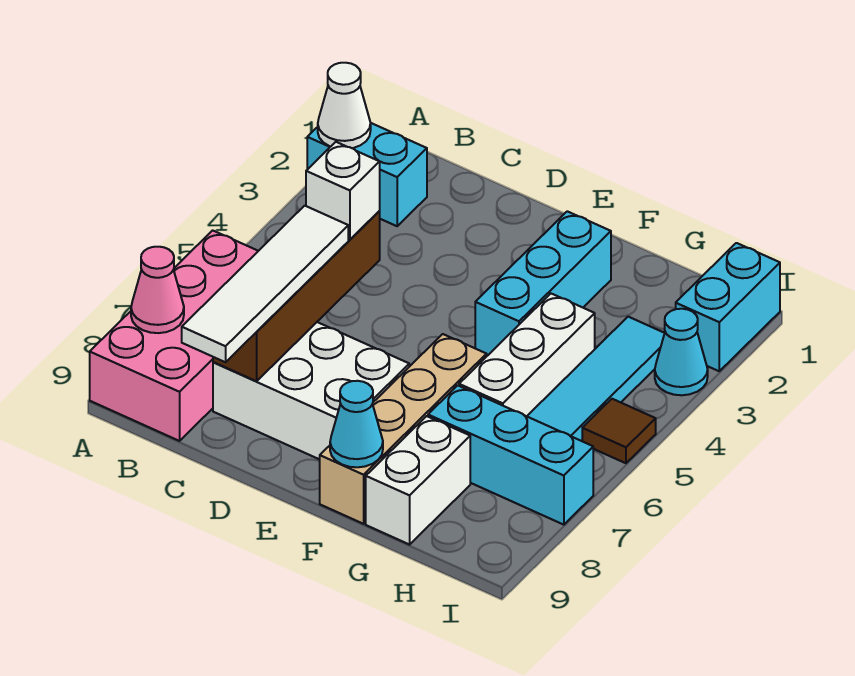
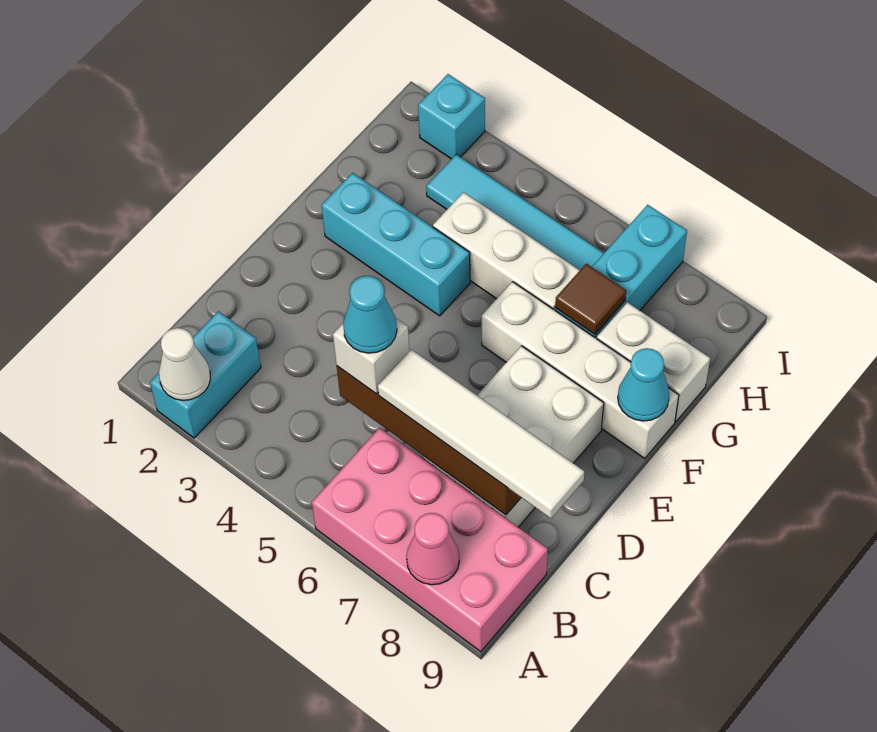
tan 1x4 brick [320,334,487,524] -> white 1x4 brick [482,282,679,458]
cyan 1x2 brick [676,243,780,371] -> cyan 1x1 brick [418,74,485,159]
cyan 1x1 cone [655,309,708,395] -> cyan 1x1 cone moved to [343,276,397,353]
brown 1x1 tile [582,399,656,463] -> brown 1x1 tile moved to [555,264,626,334]

